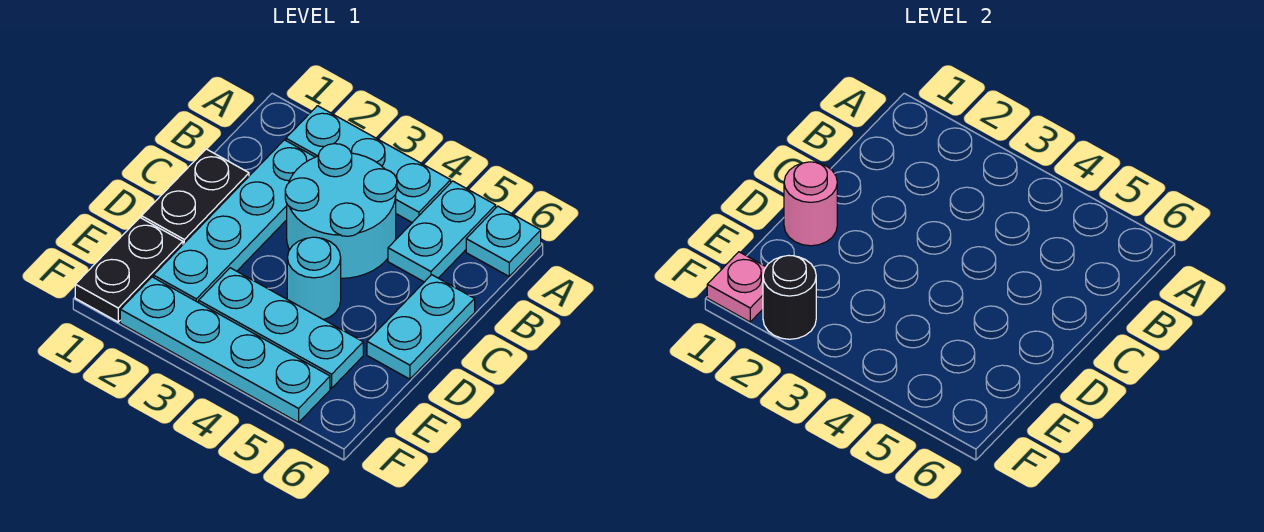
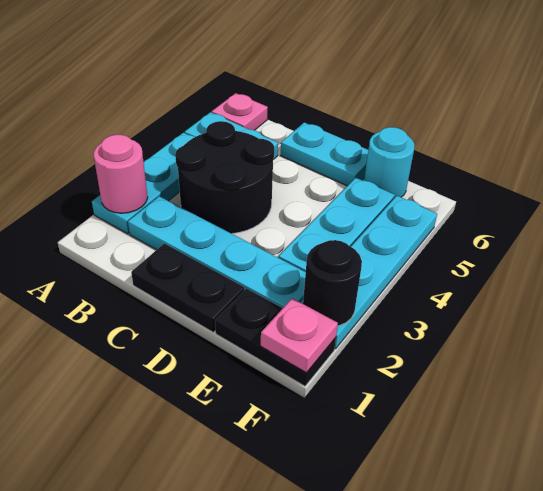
cyan 1x1 plate [466,206,541,276] -> pink 1x1 plate [212,93,268,130]
cyan 2x2 round brick [285,144,397,278] -> black 2x2 round brick [175,121,274,234]
pink 1x1 round brick [784,162,837,246] -> pink 1x1 round brick moved to [94,135,148,213]
cyan 1x1 round brick [287,237,341,320] -> cyan 1x1 round brick moved to [364,127,415,198]

